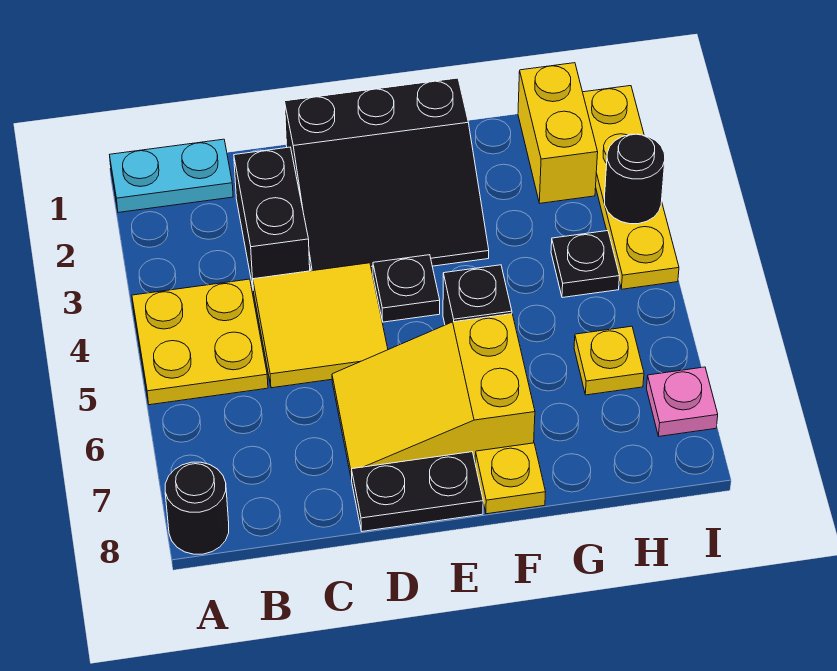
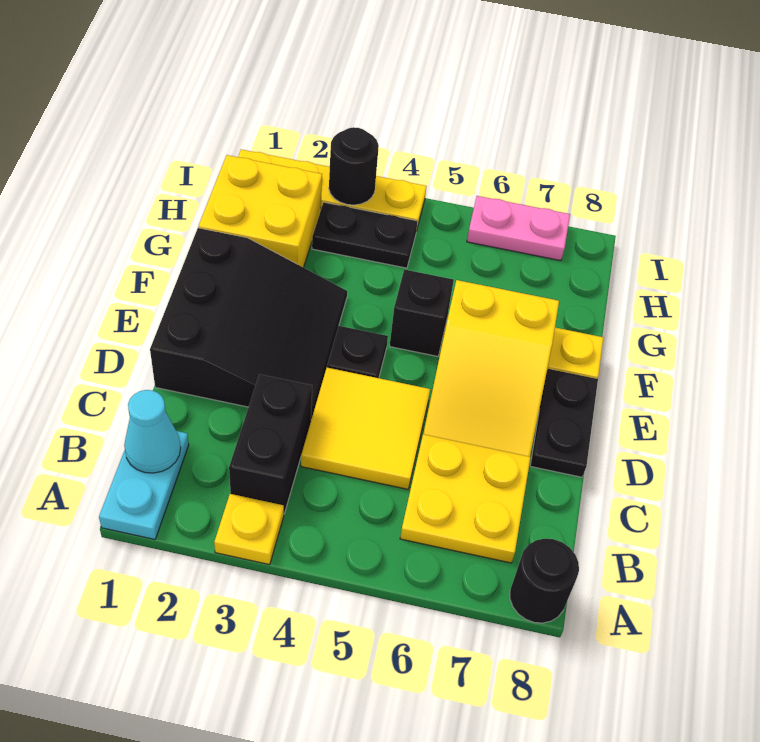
yellow 2x2 plate [132,279,268,405] -> yellow 2x2 plate moved to [400,434,531,563]
none -> cyan 1x1 cone [124,390,181,473]
black 1x2 brick [234,147,310,287] -> black 1x2 brick turned to [229,374,312,514]
yellow 1x2 brick [518,63,598,203] -> yellow 2x2 brick [199,155,322,267]
black 1x1 plate [551,231,619,298] -> black 1x2 plate [312,202,418,268]
yellow 1x1 plate [574,326,644,395] -> yellow 1x1 plate moved to [214,494,284,565]
pink 1x1 plate [647,367,718,436] -> pink 1x2 plate [467,196,570,261]

